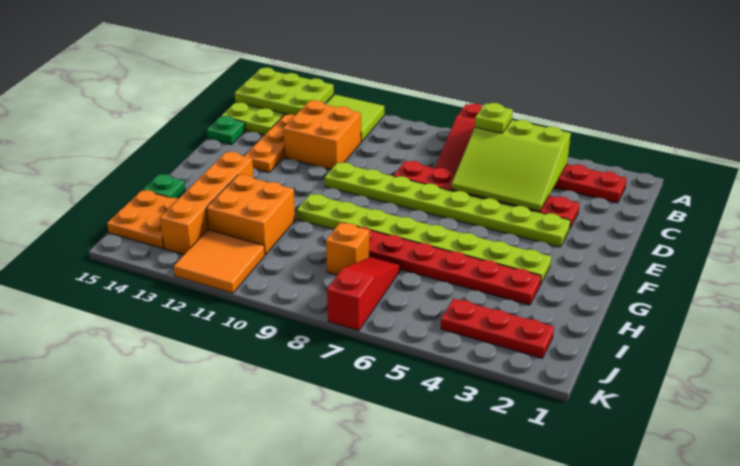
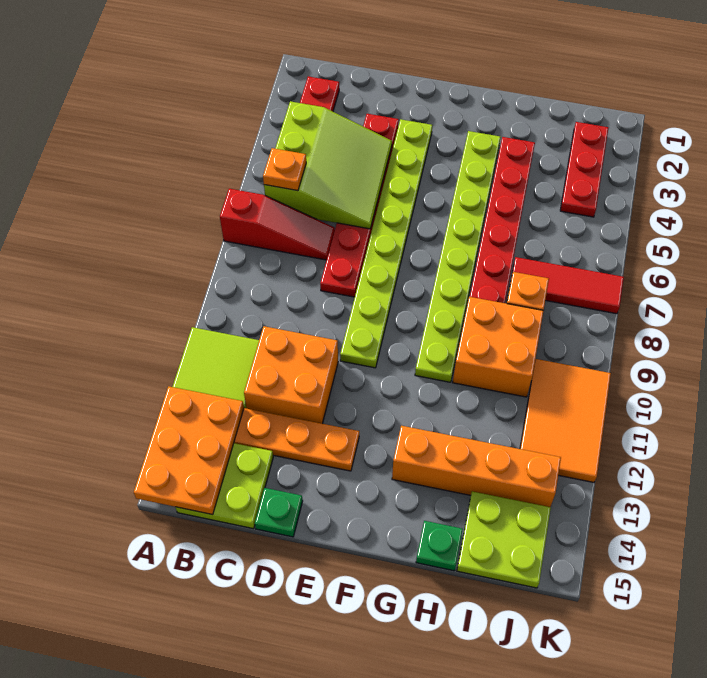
lime 2x3 plate [235,68,334,115] -> orange 2x3 plate [134,386,244,515]
lime 1x1 plate [475,103,513,133] -> orange 1x1 plate [263,148,306,191]
orange 2x2 brick [206,175,295,255] -> orange 2x2 brick moved to [453,297,544,397]
red 1x3 slope [327,257,400,331] -> red 1x3 tile [512,257,624,314]
orange 2x2 plate [107,190,179,248] -> lime 2x2 plate [457,491,551,588]
orange 2x2 tile [174,230,265,293] -> orange 2x3 tile [520,359,611,482]

